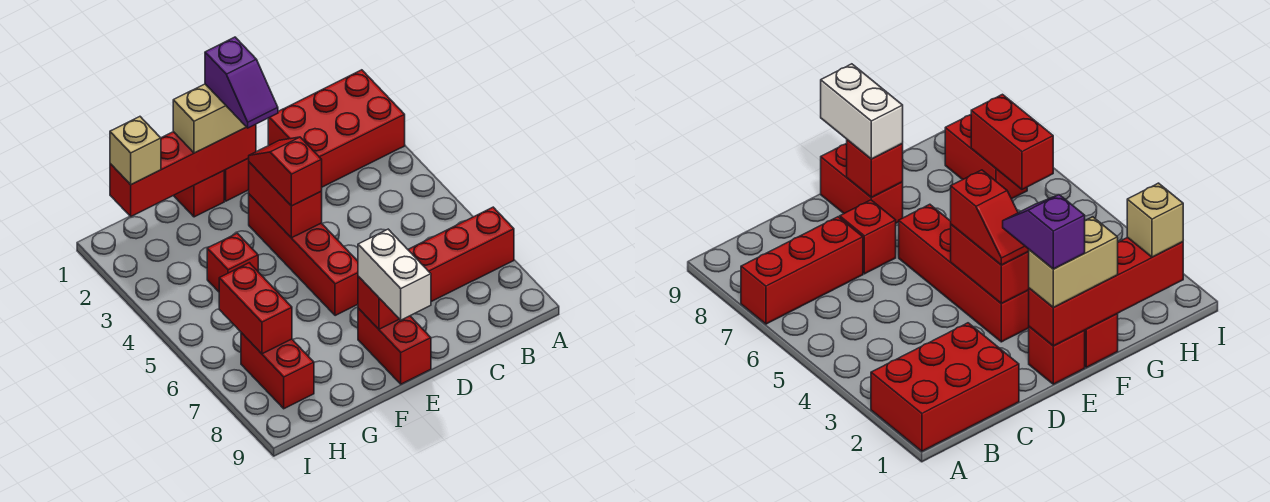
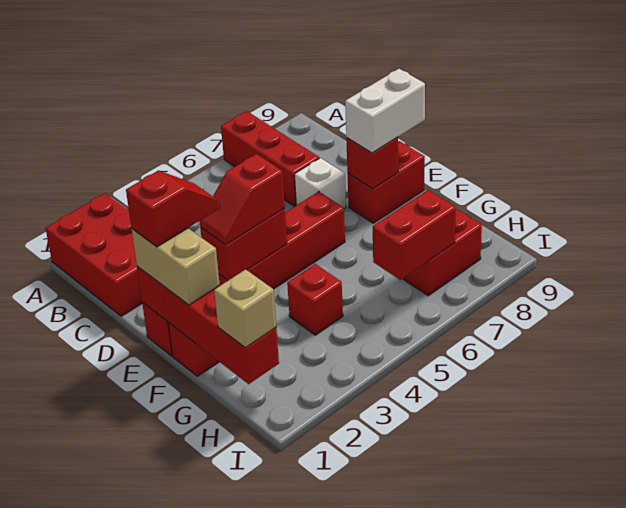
red 1x1 brick [840,200,896,274] -> white 1x1 brick [294,158,346,209]
purple 1x2 slope [205,37,278,128] -> red 1x2 slope [126,170,220,247]

